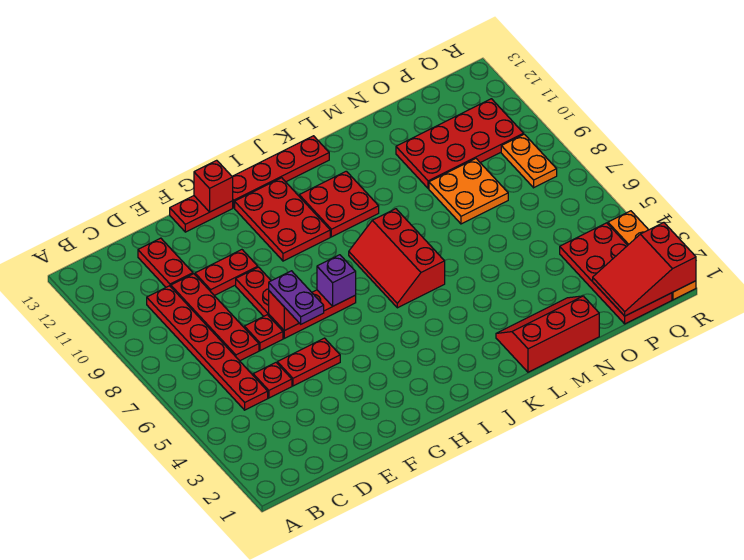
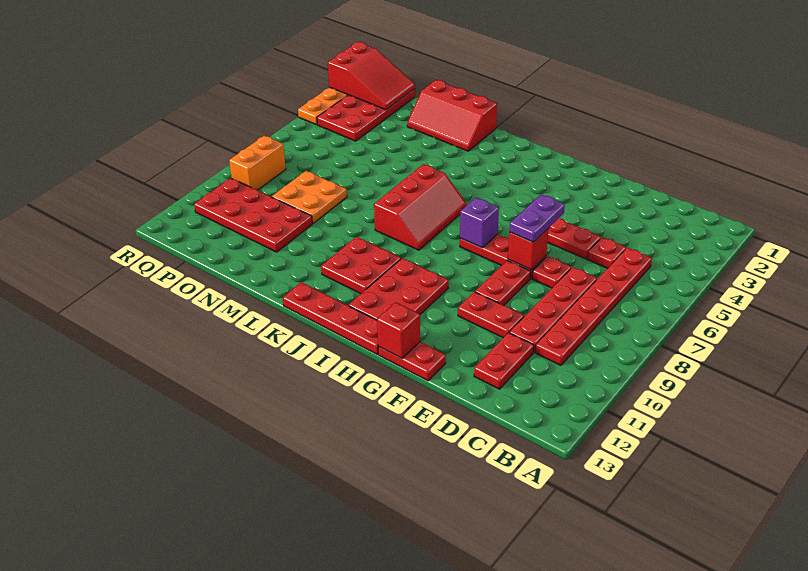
orange 1x2 plate [501,134,557,188] -> orange 1x2 brick [229,136,286,190]

